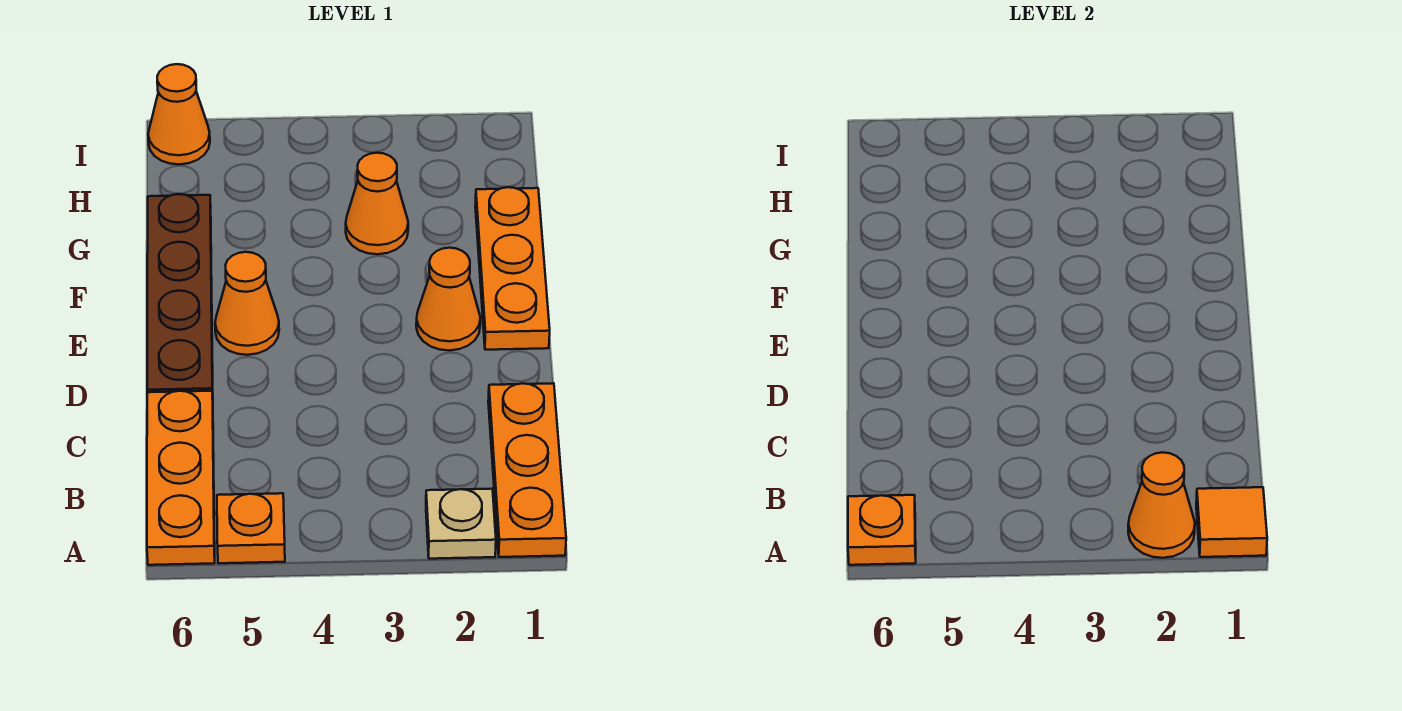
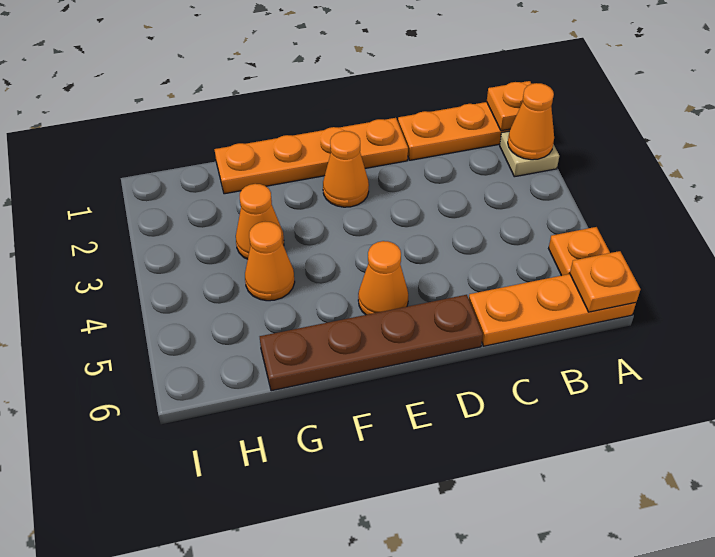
orange 1x1 tile [1196,487,1267,557] -> orange 1x1 plate [487,81,531,131]
orange 1x3 plate [475,187,550,350] -> orange 1x4 plate [214,118,408,194]
orange 1x1 cone [148,64,210,164] -> orange 1x1 cone moved to [245,222,295,301]

